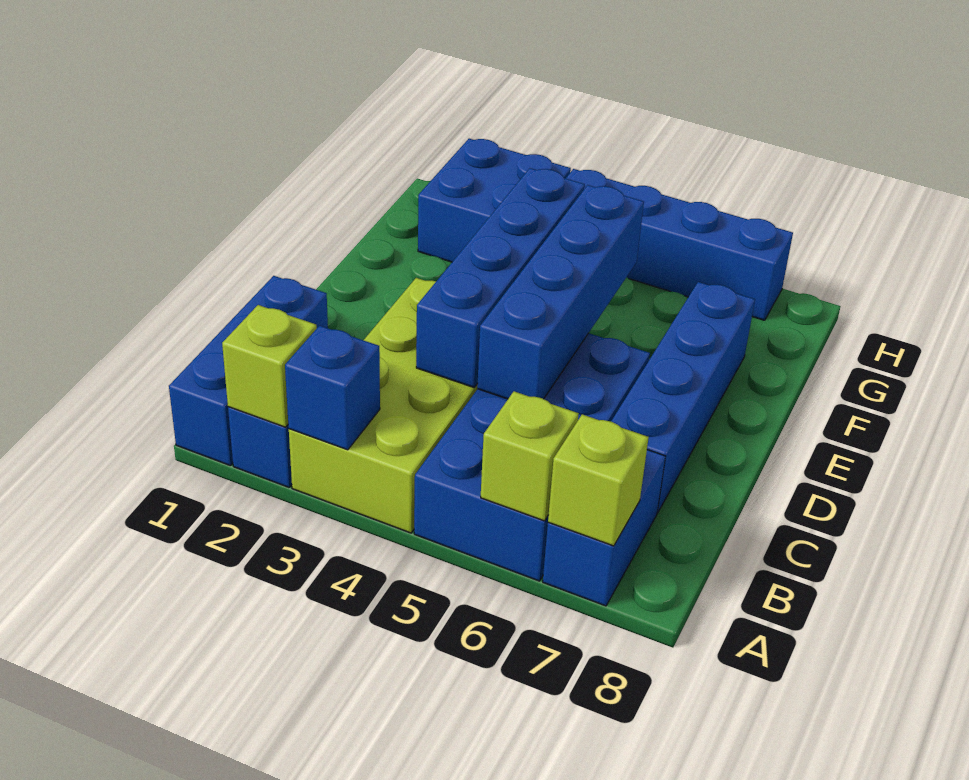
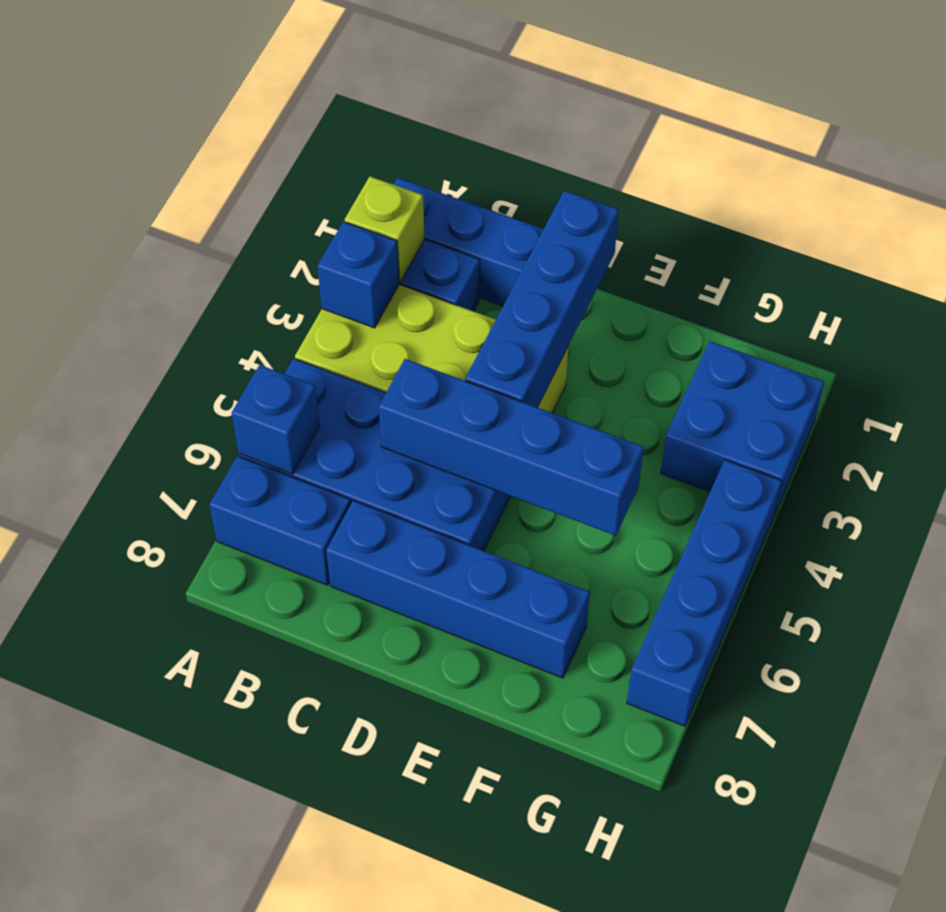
lime 1x1 brick [481,391,579,521] -> blue 1x1 brick [232,365,320,474]
lime 1x1 brick [548,414,649,546] -> none
blue 1x4 brick [416,168,585,387] -> blue 1x4 brick turned to [465,191,619,407]

